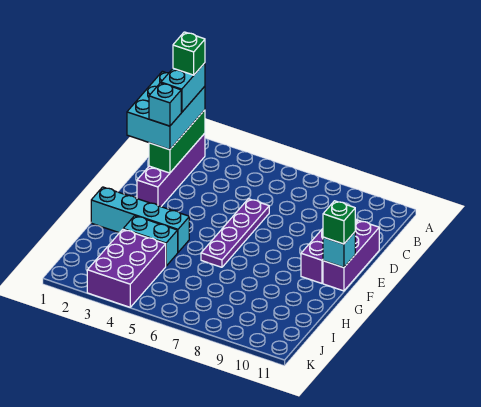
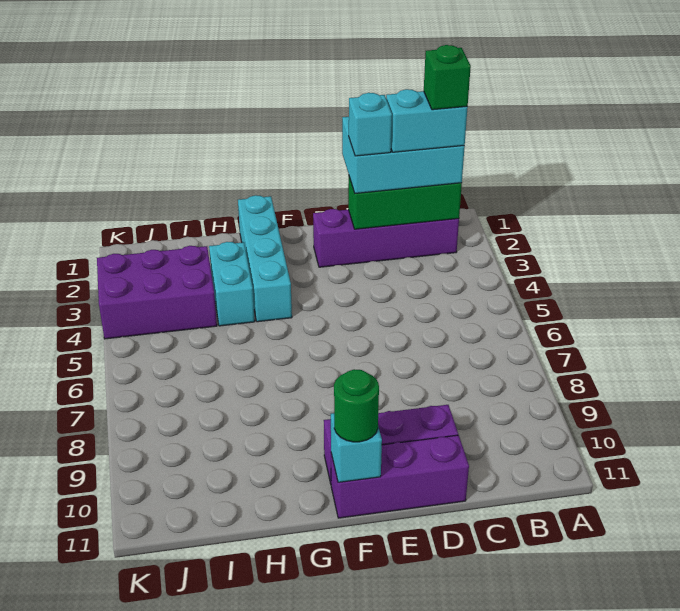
purple 1x4 plate [201,199,269,267] -> none
green 1x1 brick [323,201,355,244] -> green 1x1 round brick [334,369,379,442]

